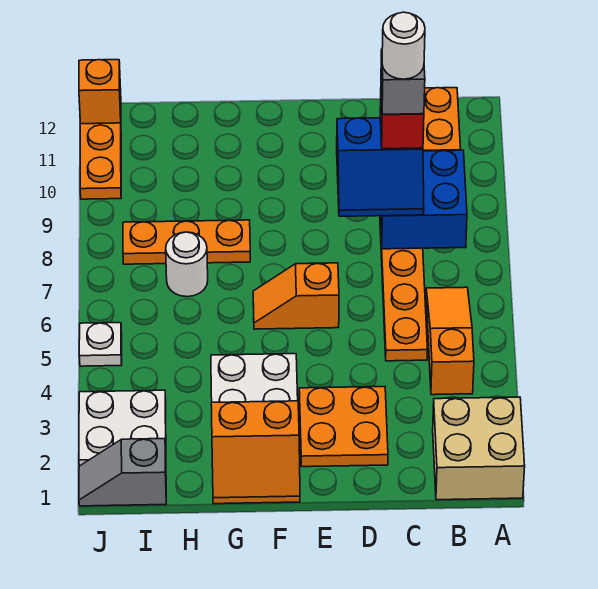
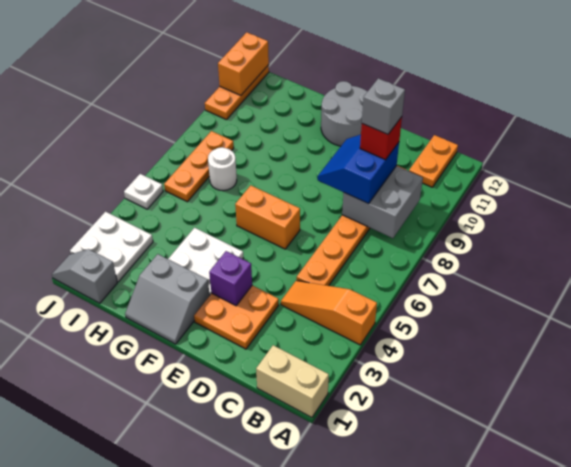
tan 2x2 brick [433,397,525,500] -> tan 1x2 brick [256,345,329,418]
orange 1x3 slope [426,287,474,395] -> orange 1x3 slope turned to [281,281,377,345]
blue 2x2 brick [380,150,467,249] -> grey 2x2 brick [342,166,423,238]
blue 2x2 slope [337,118,424,216] -> blue 2x2 slope turned to [318,135,399,204]
white 1x1 round brick [382,12,425,79] -> none
none -> purple 1x1 brick [209,251,252,306]
orange 1x2 slope [253,263,339,329] -> orange 1x2 brick [235,185,300,249]
none -> grey 2x2 round brick [321,81,368,146]
orange 2x2 slope [211,401,300,504] -> grey 2x2 slope [125,254,210,344]
orange 1x3 plate [123,220,250,264] -> orange 1x3 plate turned to [164,131,234,202]
orange 1x1 brick [79,60,121,124] -> orange 1x2 brick [218,32,269,96]

